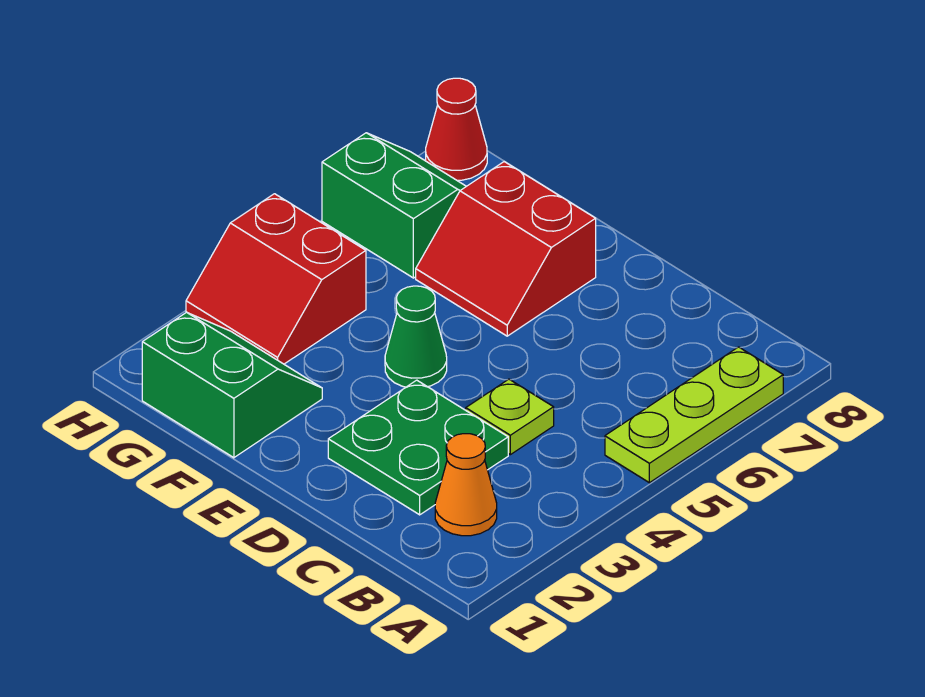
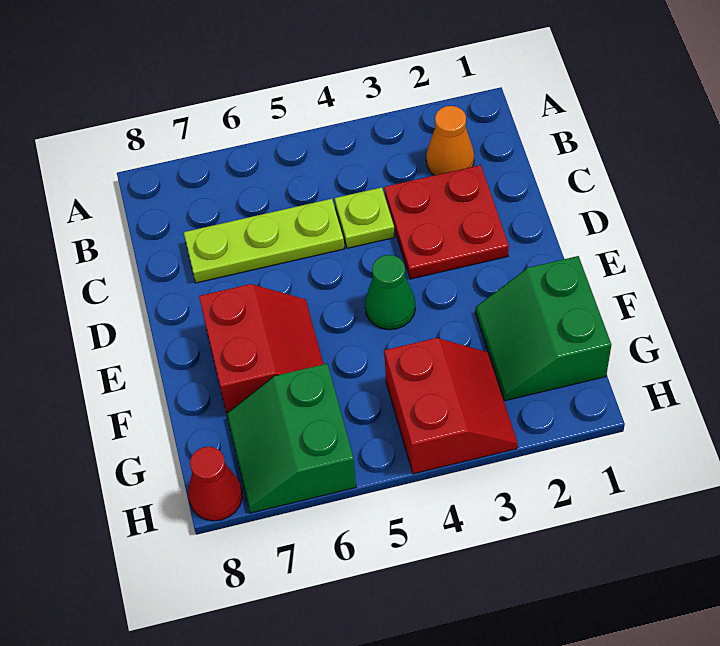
lime 1x3 plate [605,347,783,483] -> lime 1x3 plate moved to [184,199,345,283]
green 2x2 plate [328,380,508,515] -> red 2x2 plate [384,165,509,279]

